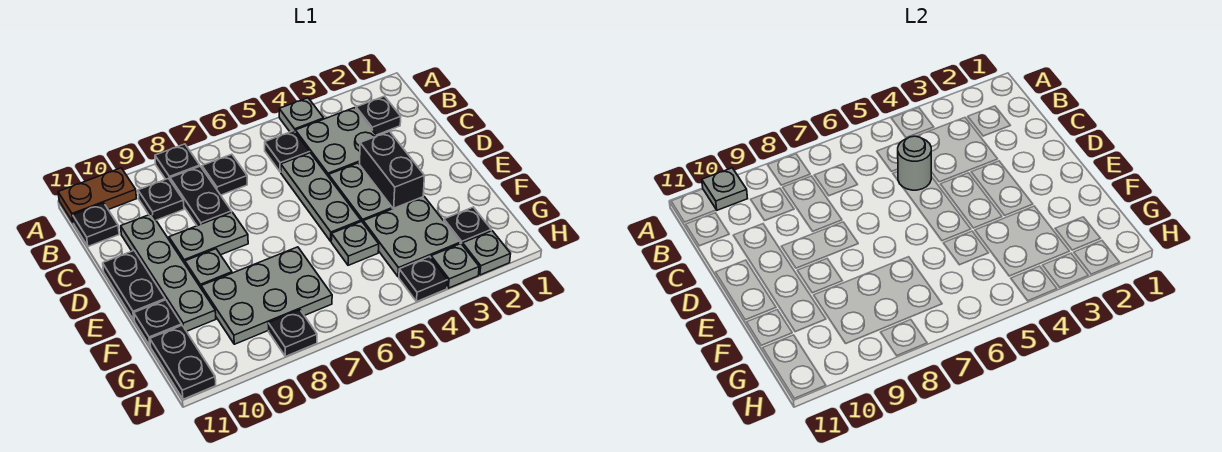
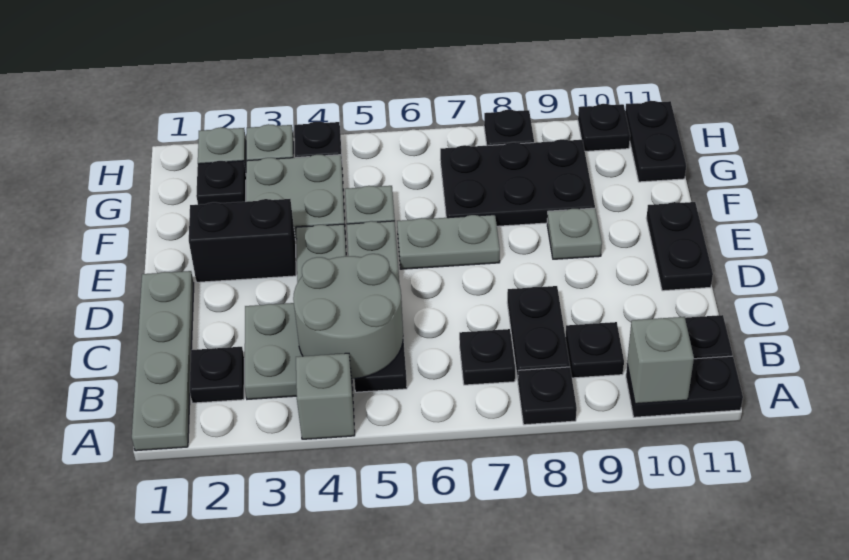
grey 1x1 plate [279,98,324,132] -> grey 1x1 brick [296,353,355,439]
brown 1x2 plate [58,168,137,223] -> black 1x2 plate [626,356,743,417]
grey 1x1 plate [702,168,748,210] -> grey 1x1 brick [627,317,694,404]
grey 1x1 round brick [898,136,931,190] -> grey 2x2 round brick [293,254,403,379]
grey 1x4 plate [121,214,216,331] -> grey 1x4 plate moved to [132,271,194,451]
black 1x2 brick [360,131,425,209] -> black 1x2 brick turned to [189,199,296,282]
grey 1x2 plate [169,212,248,263] -> grey 1x2 plate moved to [397,215,500,269]
grey 2x3 plate [201,247,332,344] -> black 2x3 plate [440,139,595,226]
black 1x1 plate [134,300,182,346] -> black 1x1 plate moved to [578,104,630,151]

